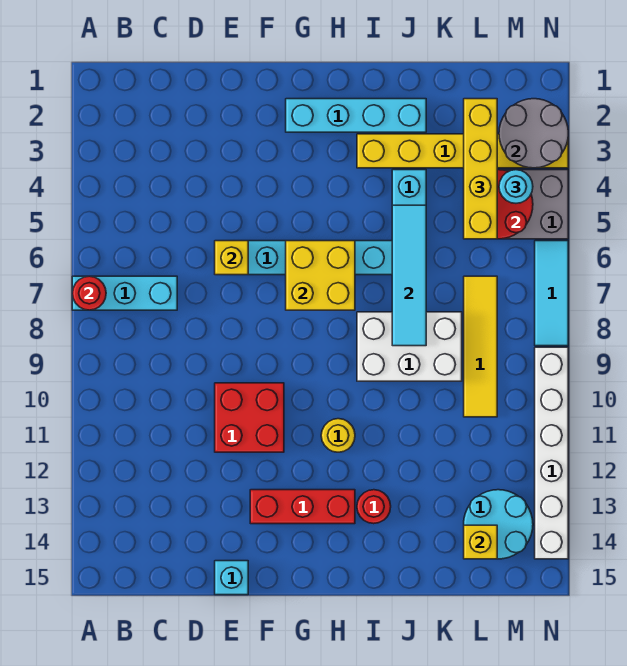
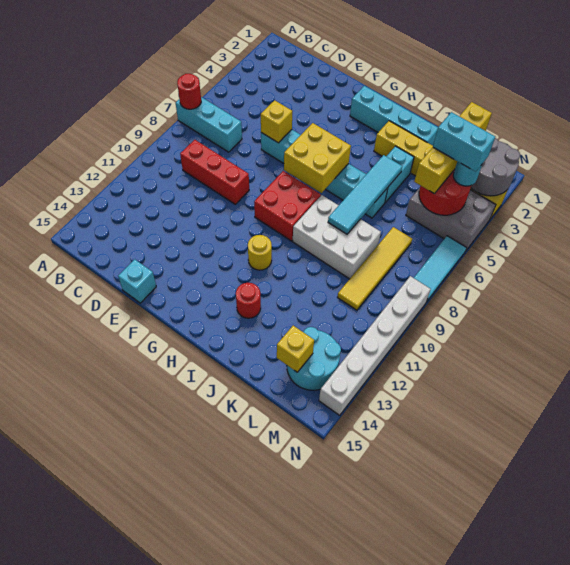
red 2x2 brick [215,383,284,452] -> red 2x2 brick moved to [254,171,321,241]
red 1x3 brick [250,490,355,524] -> red 1x3 brick moved to [180,140,249,204]
none -> cyan 1x2 brick [433,112,495,172]

